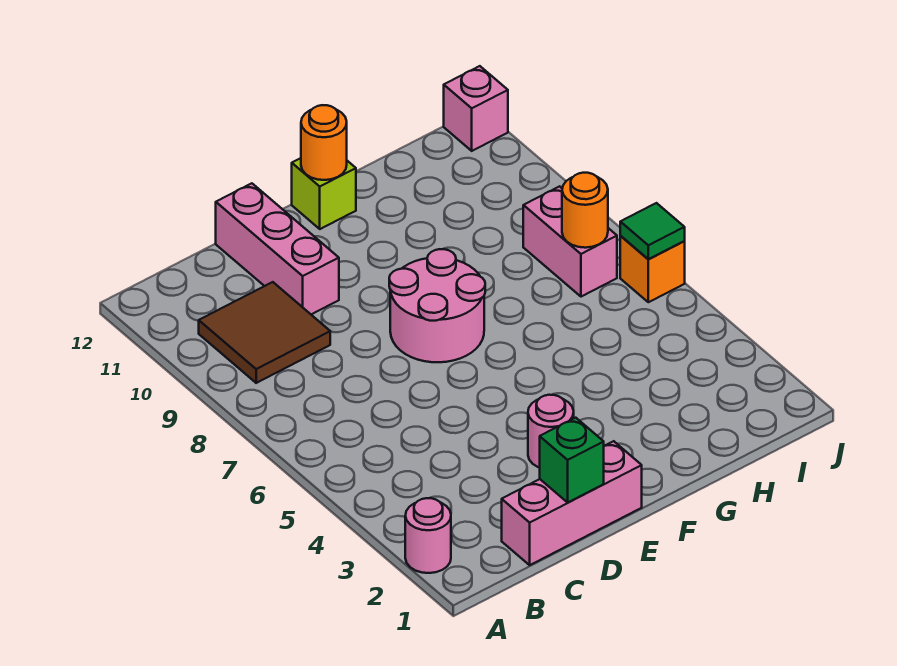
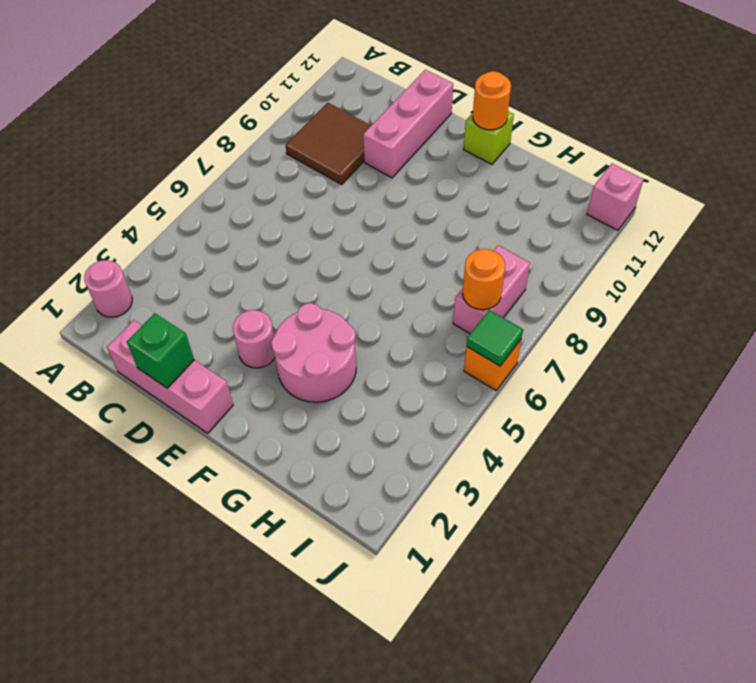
pink 2x2 round brick [389,249,485,362] -> pink 2x2 round brick moved to [271,303,356,402]

